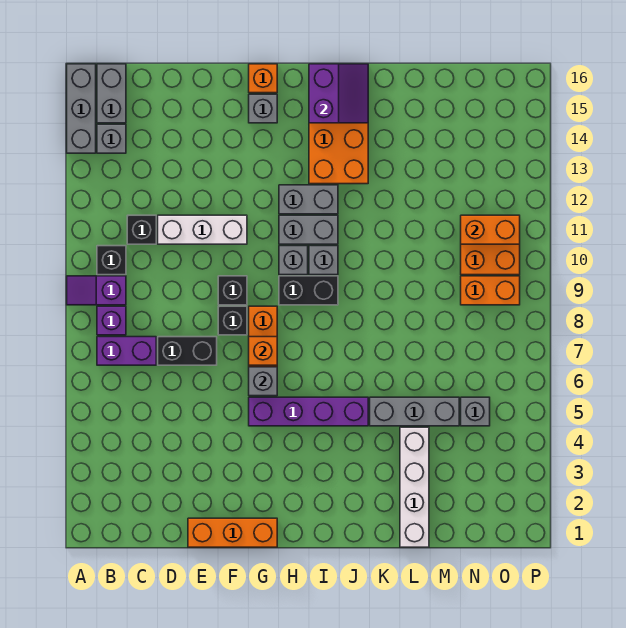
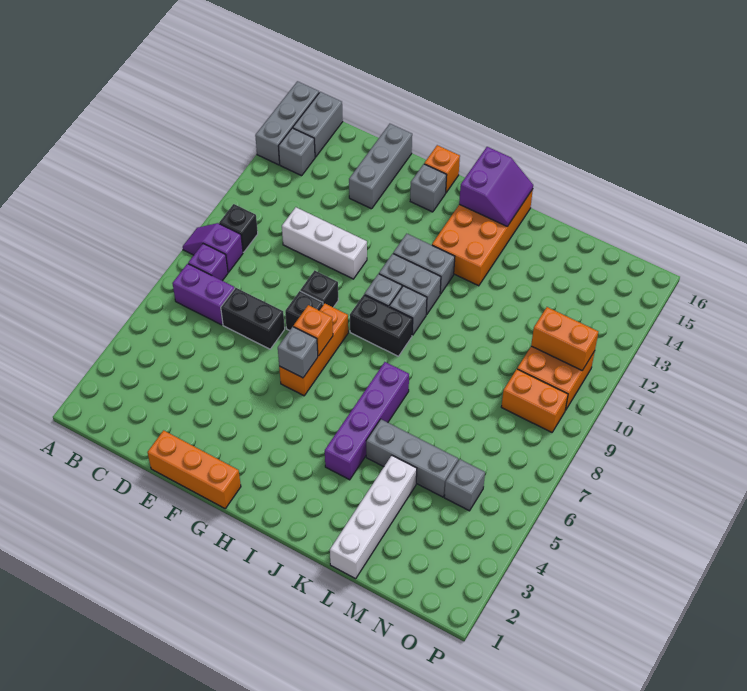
black 1x1 brick [127,215,156,244] -> none
none -> grey 1x3 brick [349,124,412,209]
purple 1x4 brick [249,397,368,426] -> purple 1x4 brick turned to [325,362,409,480]

